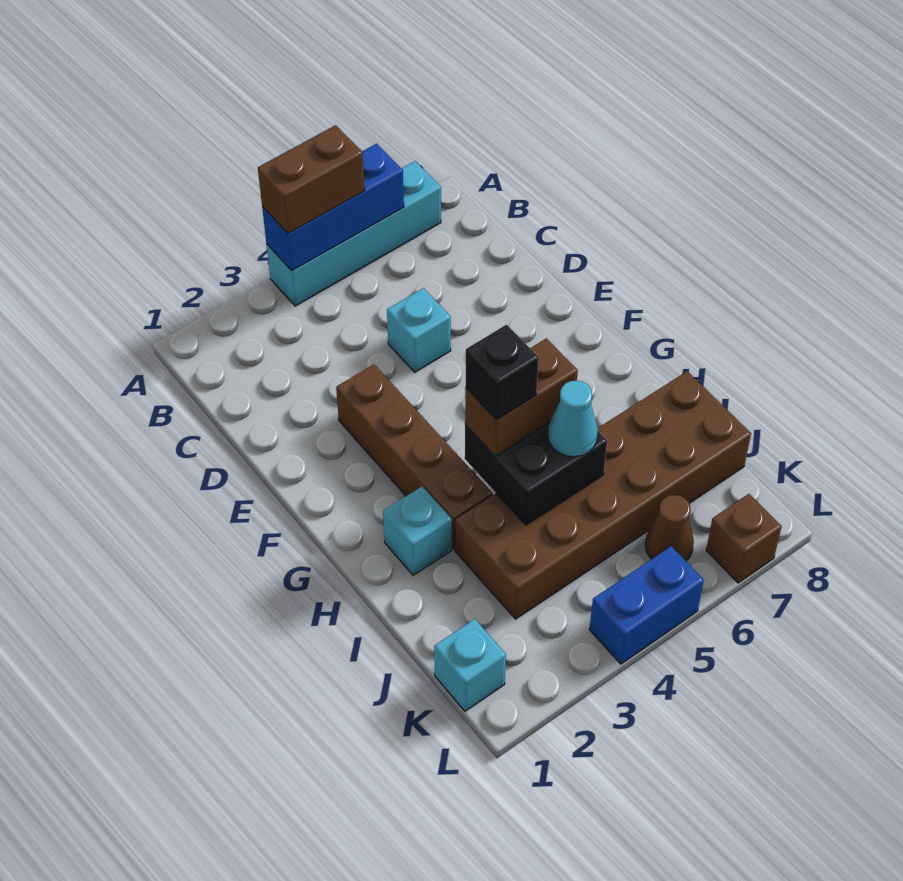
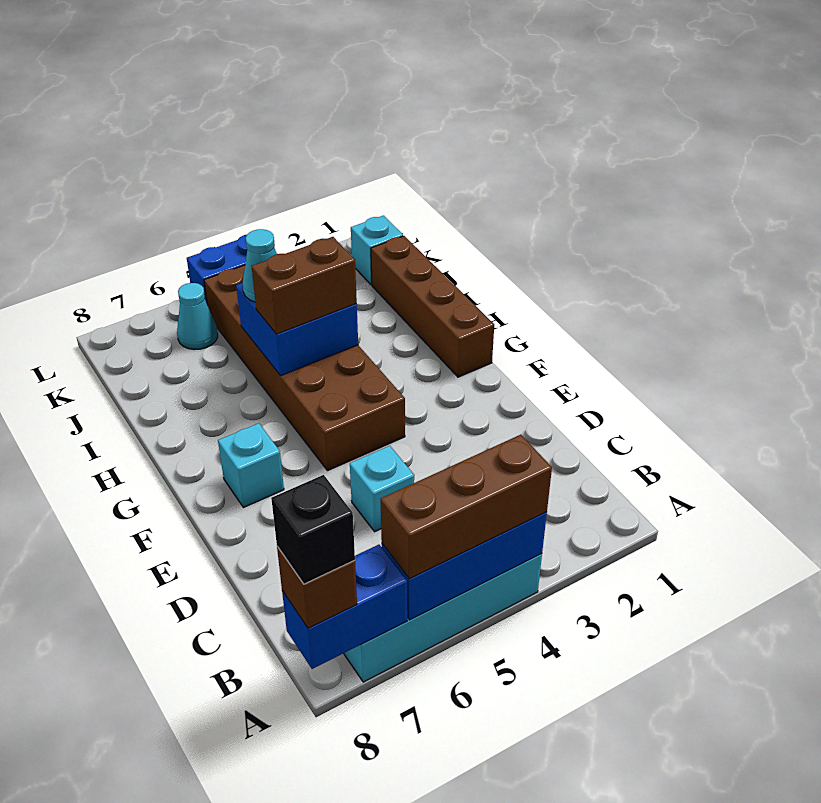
brown 1x2 brick [258,125,365,234] -> brown 1x3 brick [380,435,552,579]
none -> blue 1x2 brick [282,545,407,669]
brown 1x4 brick [336,364,492,549] -> brown 1x4 brick moved to [371,236,494,377]
cyan 1x1 brick [383,486,452,575] -> cyan 1x1 brick moved to [218,423,284,508]
black 2x2 brick [465,422,607,525] -> blue 2x2 brick [236,283,358,376]
black 1x1 brick [465,325,539,420] -> black 1x1 brick moved to [271,475,355,584]
brown 2x6 brick [455,371,751,619] -> brown 2x6 brick turned to [204,265,405,471]
brown 1x1 cone [645,495,694,561] -> cyan 1x1 cone [177,283,218,350]
brown 1x1 brick [706,494,782,583] -> brown 1x1 brick moved to [277,546,357,628]

